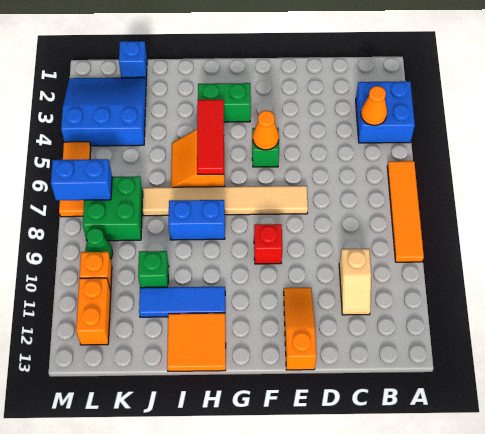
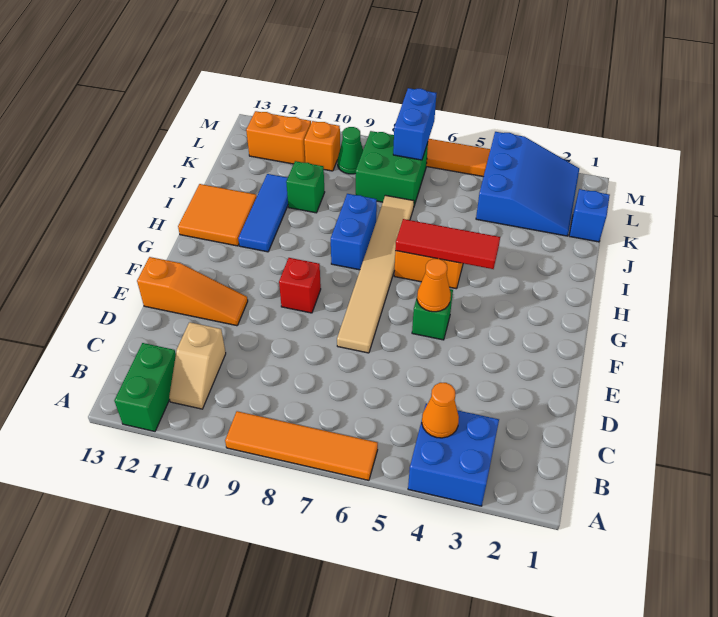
tan 1x2 slope [339,249,371,315] -> tan 1x2 slope turned to [169,322,226,409]
green 1x2 brick [198,83,251,122] -> green 1x2 brick moved to [114,343,176,431]

